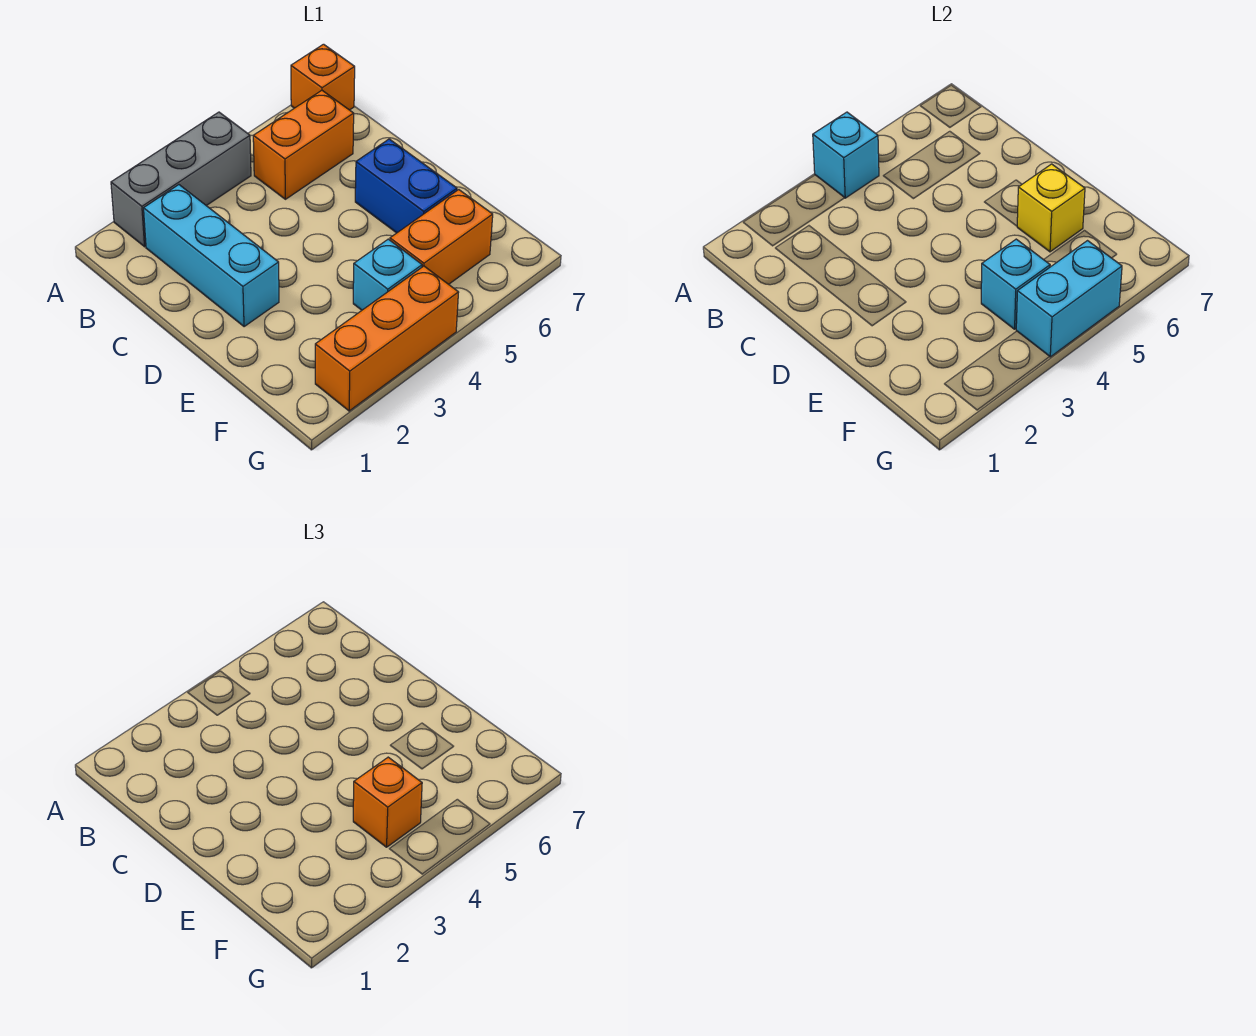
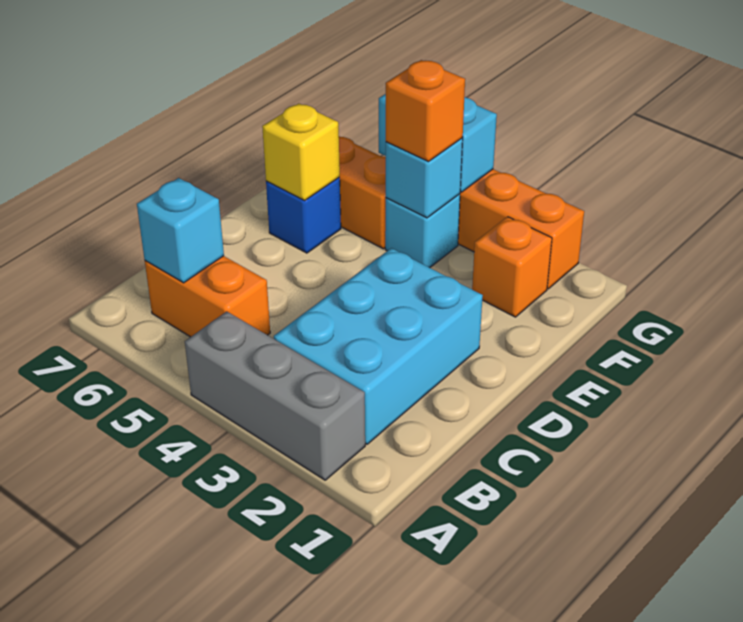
cyan 1x1 brick [813,112,879,198] -> cyan 1x1 brick moved to [137,178,224,283]
orange 1x1 brick [291,44,355,110] -> orange 1x1 brick moved to [472,217,552,317]
cyan 1x3 brick [144,185,279,327] -> cyan 2x3 brick [274,248,483,444]
blue 1x2 brick [355,139,457,233] -> blue 1x1 brick [266,178,341,253]

